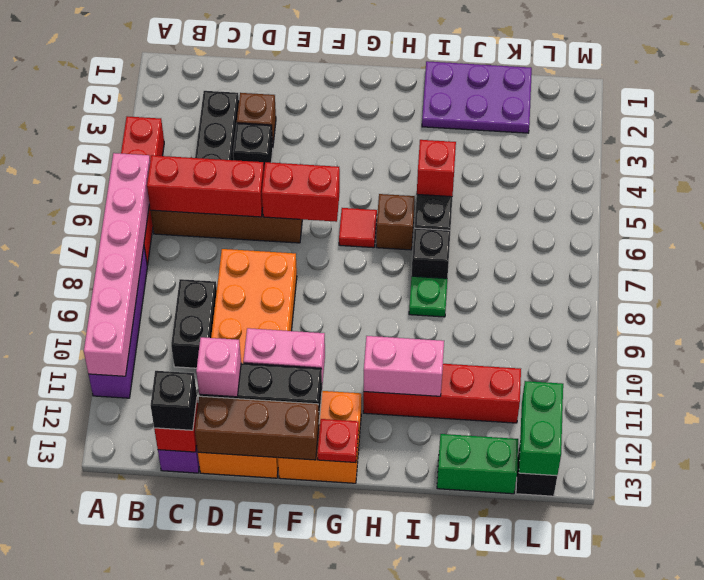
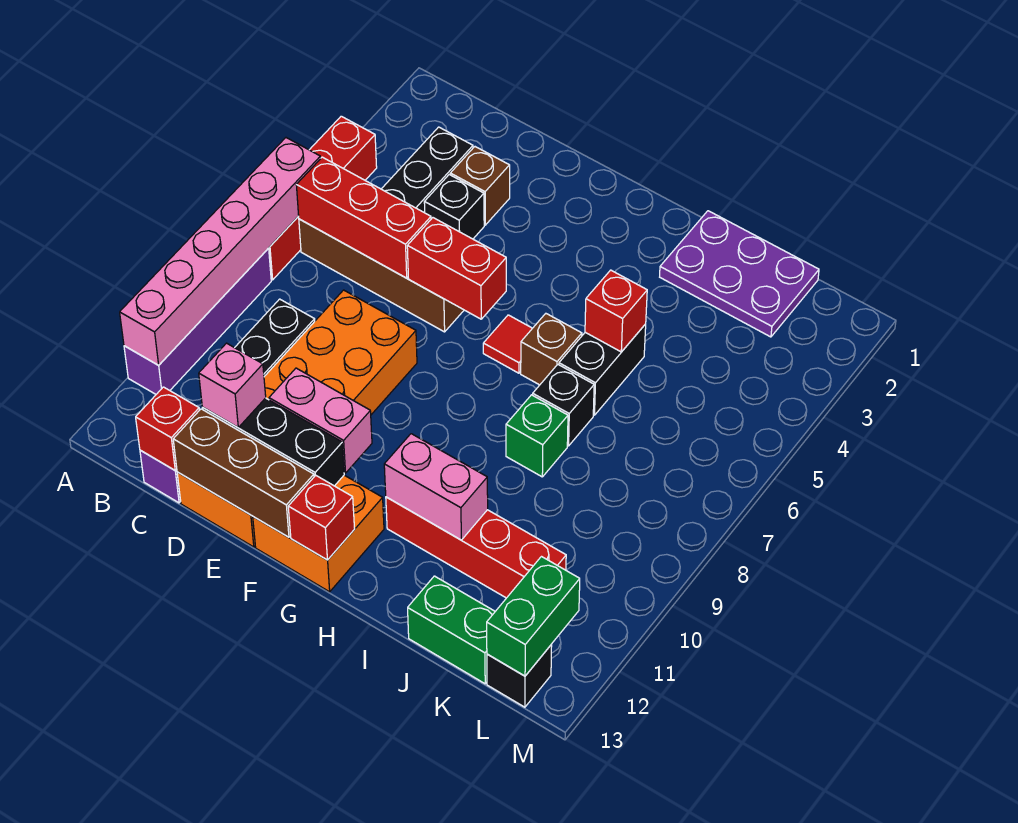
black 1x1 brick [151,371,197,430] -> none
red 1x1 plate [318,419,359,463] -> red 1x1 brick [288,475,355,560]
green 1x1 plate [409,276,447,317] -> green 1x1 brick [506,395,568,477]

